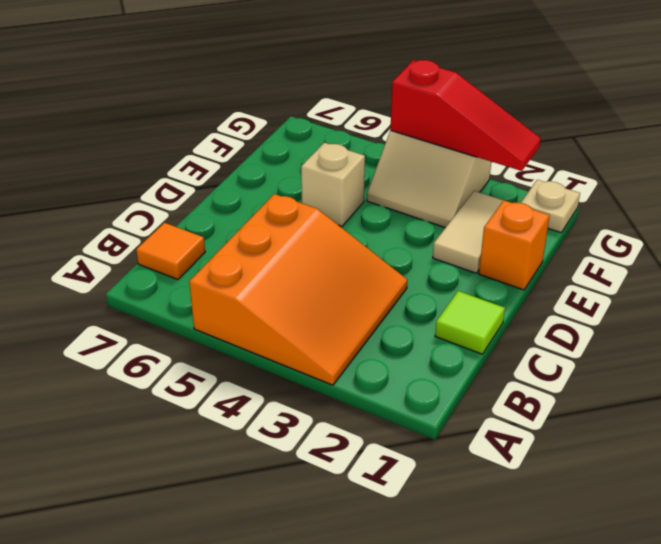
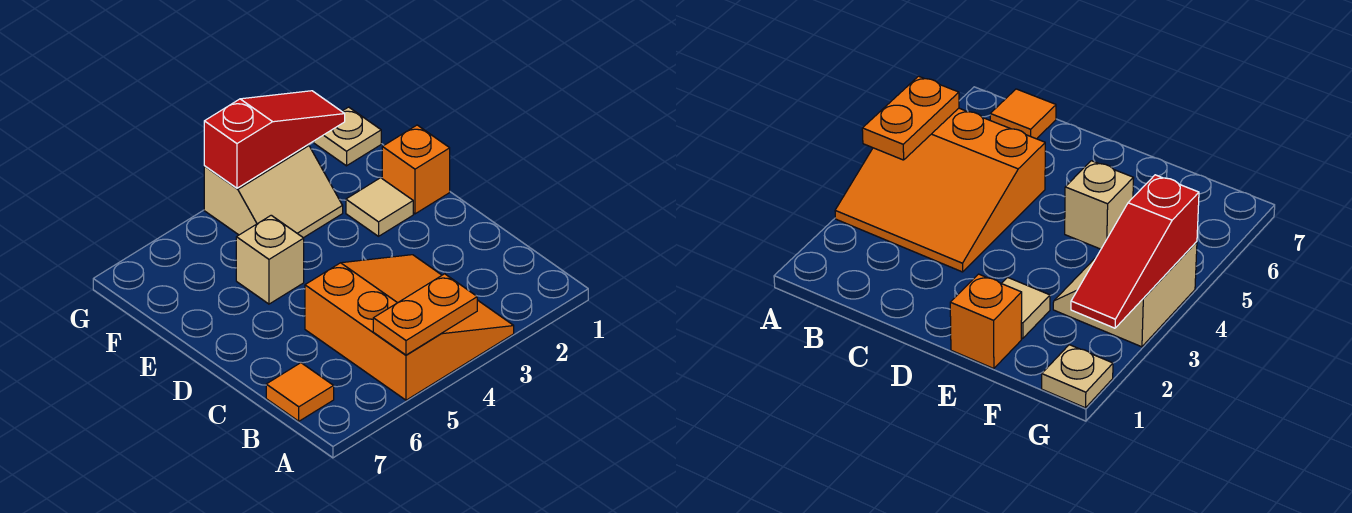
none -> orange 1x2 plate [373,274,477,355]
lime 1x1 tile [435,291,505,354] -> none
tan 1x2 tile [433,191,503,273] -> tan 1x1 tile [346,178,413,236]

